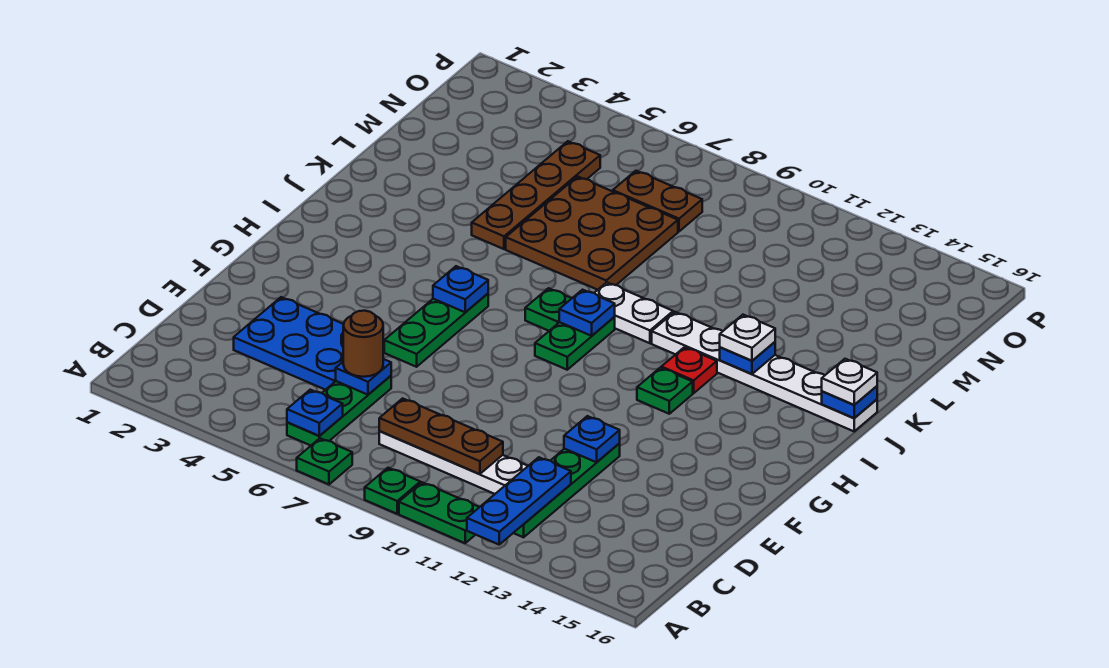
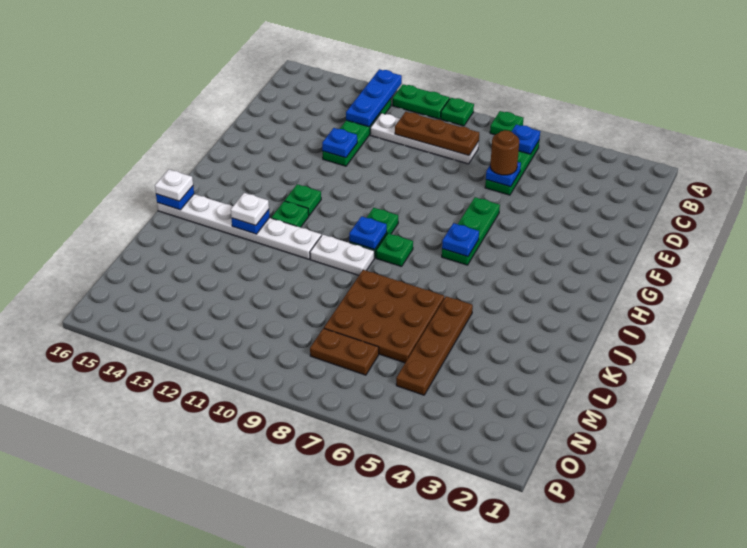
blue 2x3 plate [234,297,344,390] -> none
red 1x1 plate [661,347,717,393] -> green 1x1 plate [271,201,309,227]

